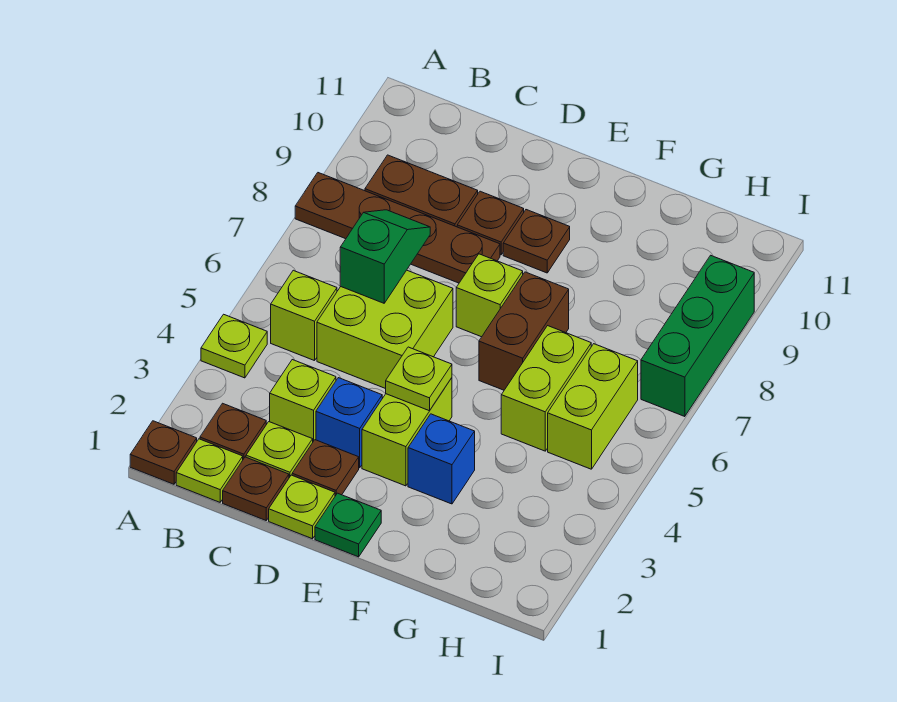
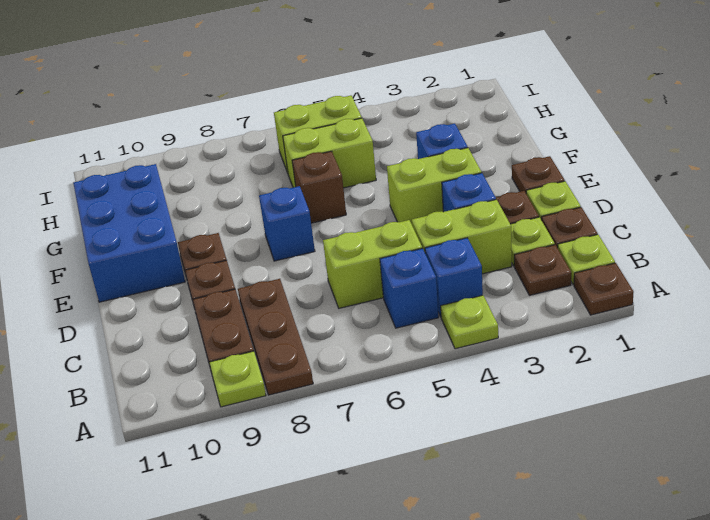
brown 1x4 plate [295,173,500,283] -> brown 1x3 plate [238,279,313,395]
none -> blue 1x1 brick [425,238,483,317]
lime 1x1 brick [271,270,337,361] -> blue 1x1 brick [380,248,438,328]
lime 1x1 brick [270,360,336,441] -> lime 1x2 brick [412,200,512,274]
lime 2x2 brick [317,270,453,389] -> lime 1x2 brick [323,220,422,308]
green 1x2 slope [340,210,430,303] -> none
green 1x1 plate [315,493,381,557] -> brown 1x1 plate [512,156,565,192]
lime 1x1 plate [386,347,452,411] -> lime 1x1 plate moved to [209,351,266,407]
lime 1x1 brick [456,254,523,337] -> blue 1x1 brick [259,186,315,261]
none -> blue 2x3 brick [73,164,185,302]
brown 1x2 brick [479,272,569,390] -> brown 1x1 brick [292,151,346,223]
green 1x3 brick [641,255,754,417] -> none

